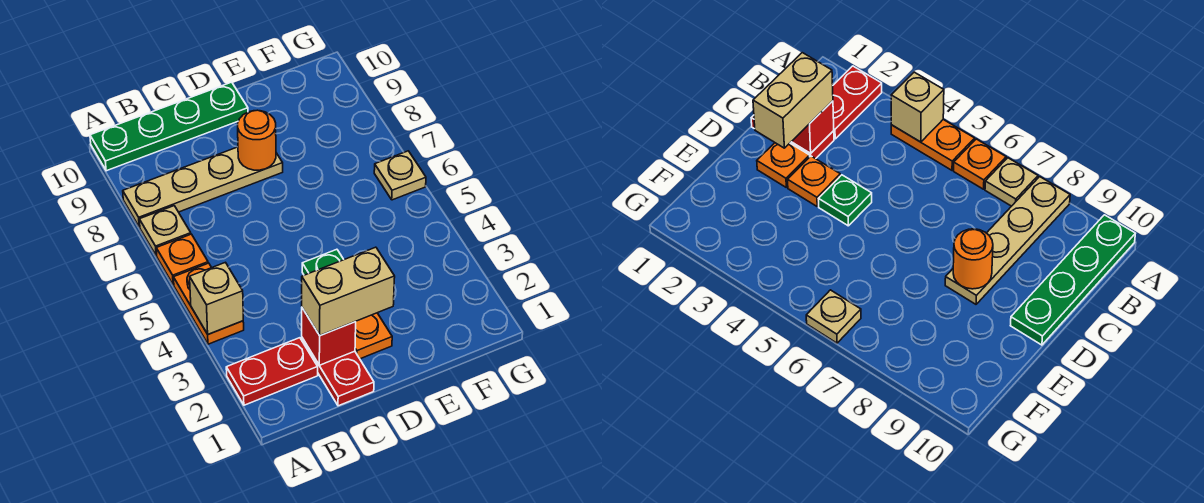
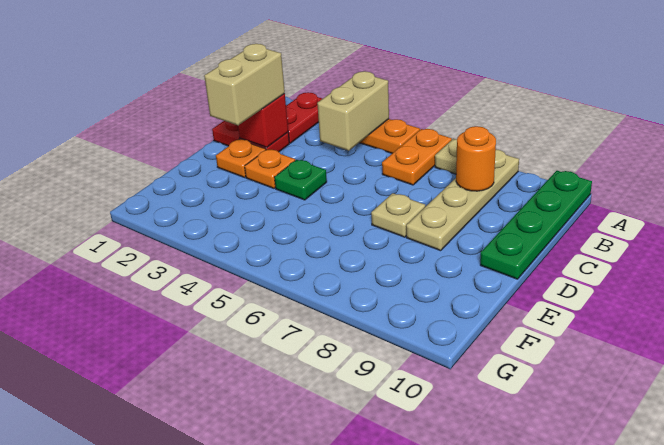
tan 1x1 brick [190,262,243,334] -> tan 1x2 brick [317,71,389,151]
orange 1x1 plate [156,234,208,285] -> orange 1x2 plate [382,129,452,185]
orange 1x1 round brick [238,110,276,170] -> orange 1x1 round brick moved to [456,126,496,191]
tan 1x1 plate [374,151,426,200] -> tan 1x1 plate moved to [371,193,425,237]

